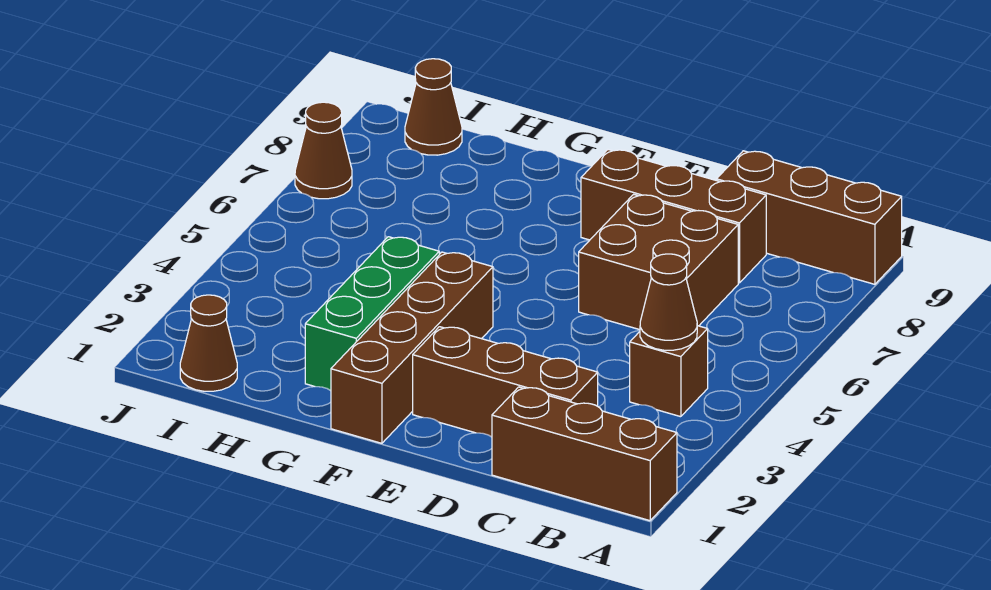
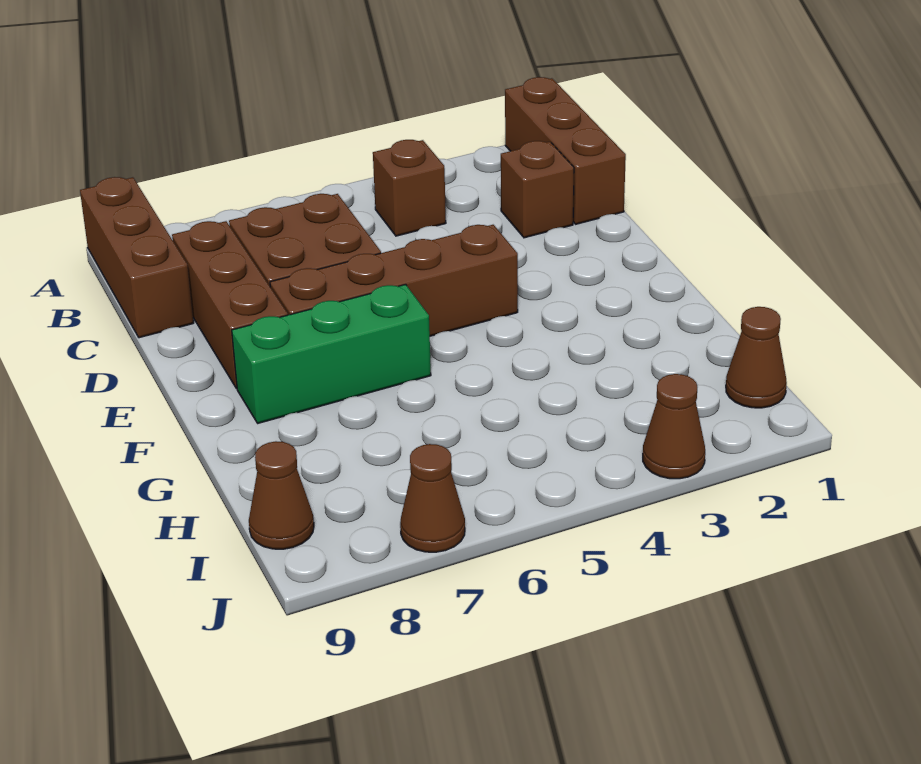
brown 1x1 cone [640,254,697,350] -> brown 1x1 cone moved to [643,374,705,479]
brown 1x3 brick [413,327,598,437] -> brown 1x1 brick [501,141,574,238]
brown 1x4 brick [331,252,493,443] -> brown 1x4 brick moved to [270,225,518,336]
green 1x3 brick [305,237,439,391] -> green 1x3 brick moved to [232,284,431,423]

